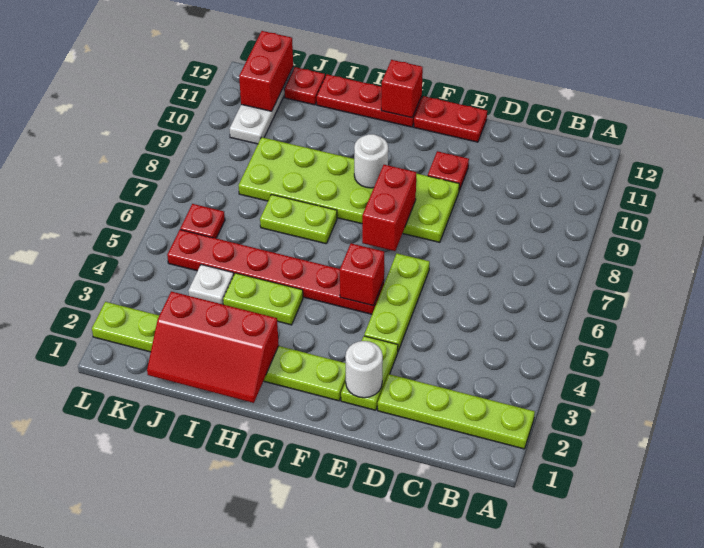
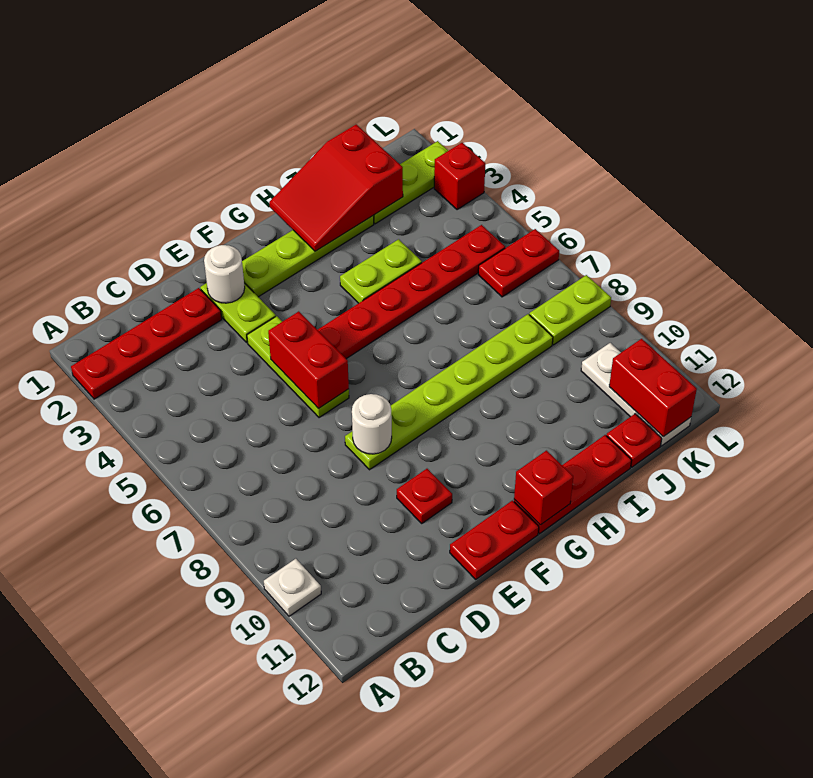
lime 1x4 plate [378,374,535,449] -> red 1x4 plate [71,288,222,399]
lime 2x6 plate [239,137,459,242] -> lime 1x6 plate [345,314,553,470]
red 1x1 brick [340,244,384,306] -> red 1x1 brick moved to [434,143,485,210]
red 1x2 brick [362,165,416,251] -> red 1x2 brick moved to [268,311,349,409]
white 1x1 round brick [354,134,388,188] -> white 1x1 round brick moved to [352,394,392,454]
red 2x3 slope [147,291,279,403] -> red 2x3 slope turned to [269,124,403,251]
lime 1x2 plate [260,195,337,244] -> lime 1x2 plate moved to [529,275,611,345]
white 1x1 plate [188,265,234,304] -> white 1x1 plate moved to [264,559,321,616]
red 1x1 plate [180,204,225,238] -> red 1x2 plate [478,229,559,297]

